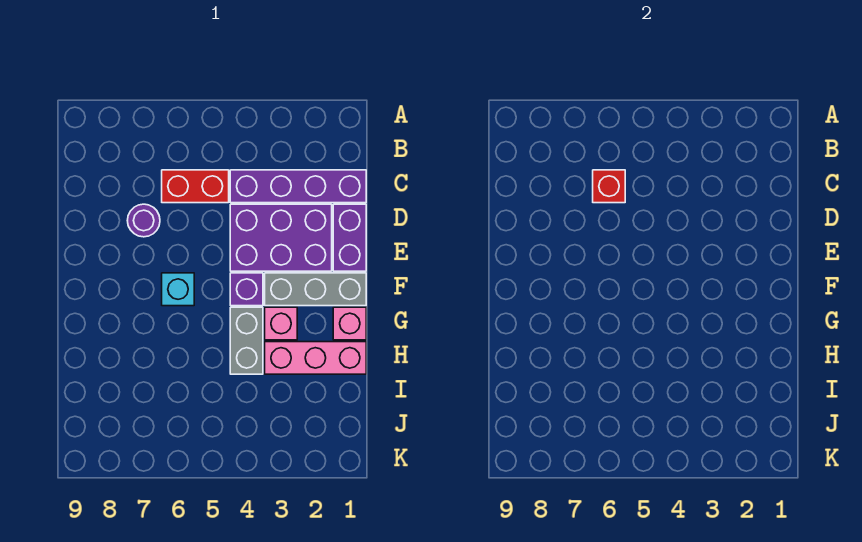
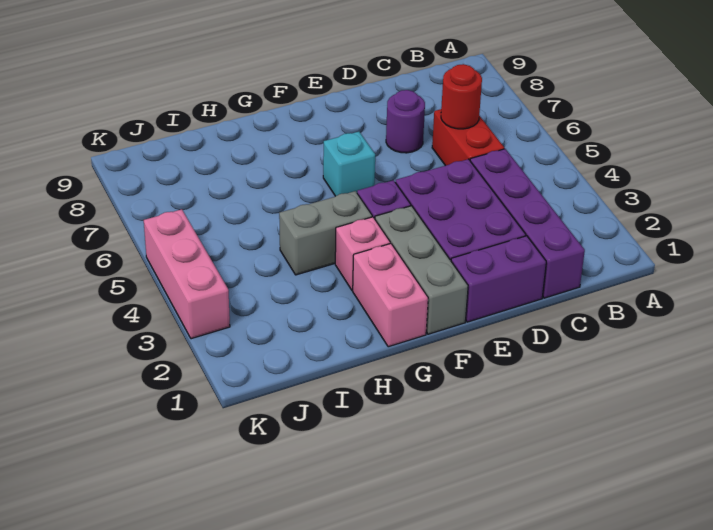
red 1x1 brick [593,170,625,203] -> red 1x1 round brick [441,64,482,129]
pink 1x1 brick [333,307,366,340] -> pink 1x2 brick [353,243,428,347]
pink 1x3 brick [265,342,366,374] -> pink 1x3 brick moved to [144,209,230,339]

